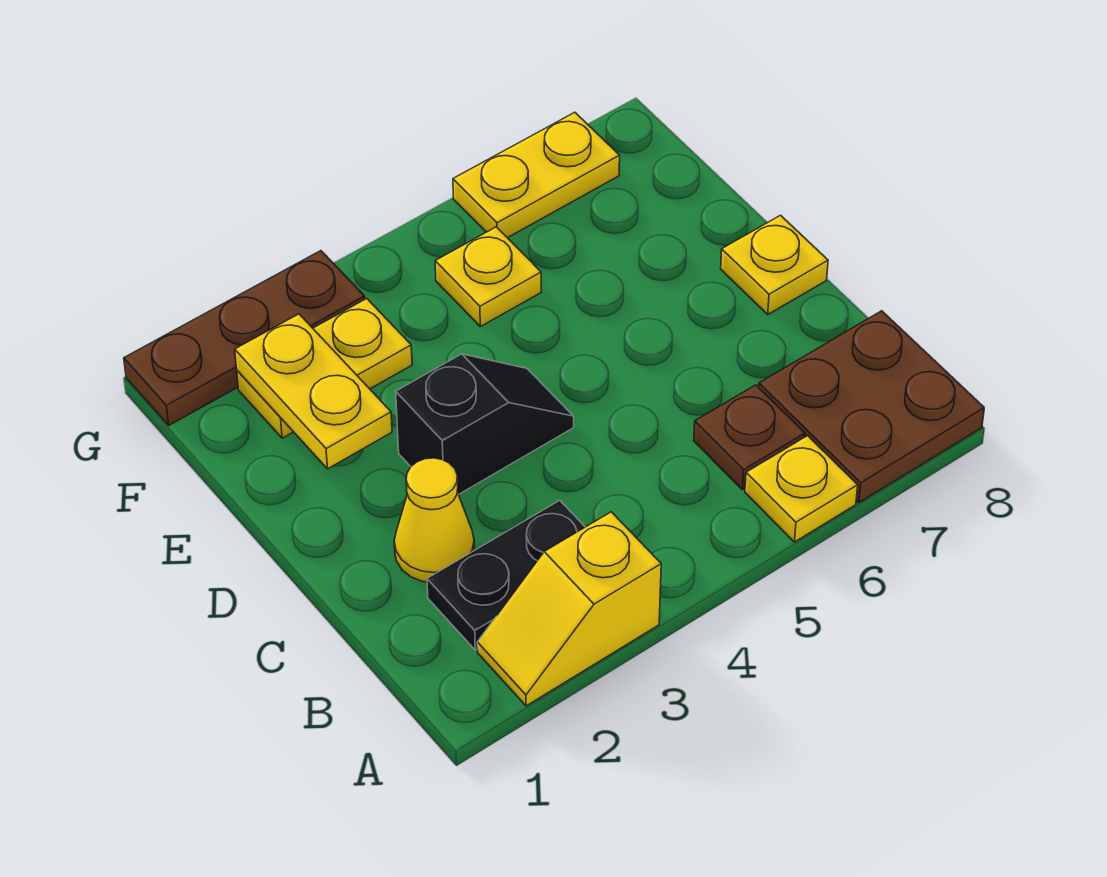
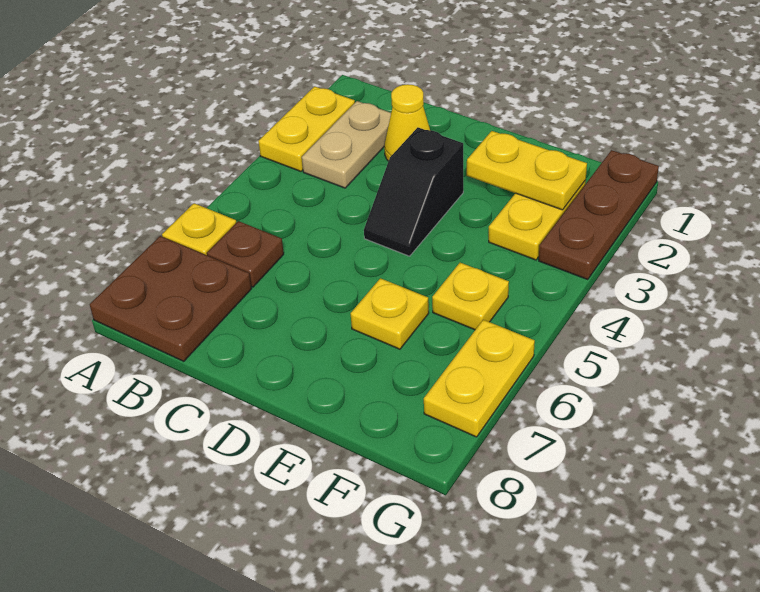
yellow 1x2 slope [477,512,661,706] -> yellow 1x2 plate [258,86,355,171]
black 1x2 plate [427,500,585,650] -> tan 1x2 plate [302,101,391,188]
yellow 1x1 plate [721,215,828,314] -> yellow 1x1 plate moved to [351,278,429,349]

